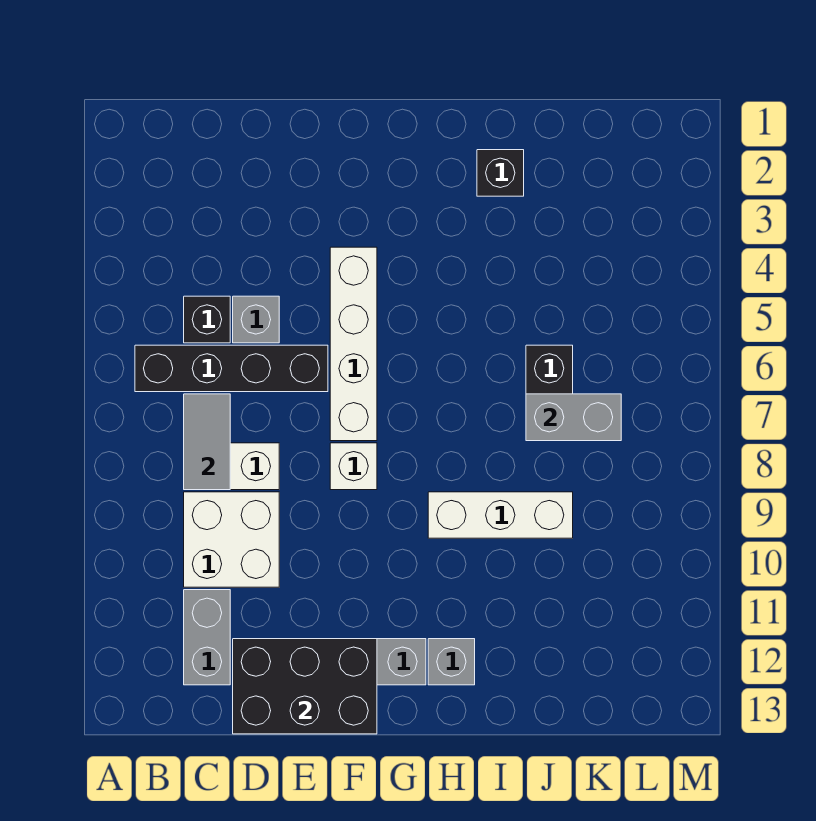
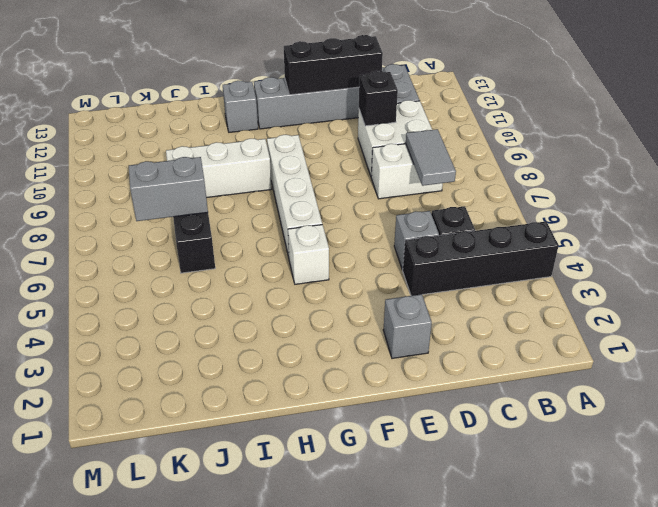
black 1x4 brick [135,345,328,392] -> black 1x4 brick moved to [403,221,559,296]
black 2x3 brick [233,639,377,734] -> black 1x3 brick [284,35,383,95]
none -> grey 1x1 brick [383,294,432,358]
white 1x4 brick [330,247,377,441] -> white 1x4 brick moved to [267,135,322,257]
white 1x1 brick [330,443,377,490] -> white 1x1 brick moved to [288,225,329,284]
black 1x1 brick [477,150,524,196] -> black 1x1 brick moved to [359,71,398,126]

